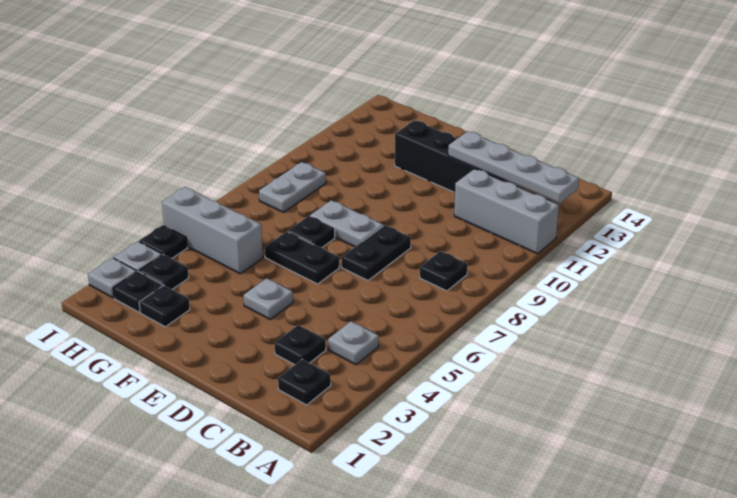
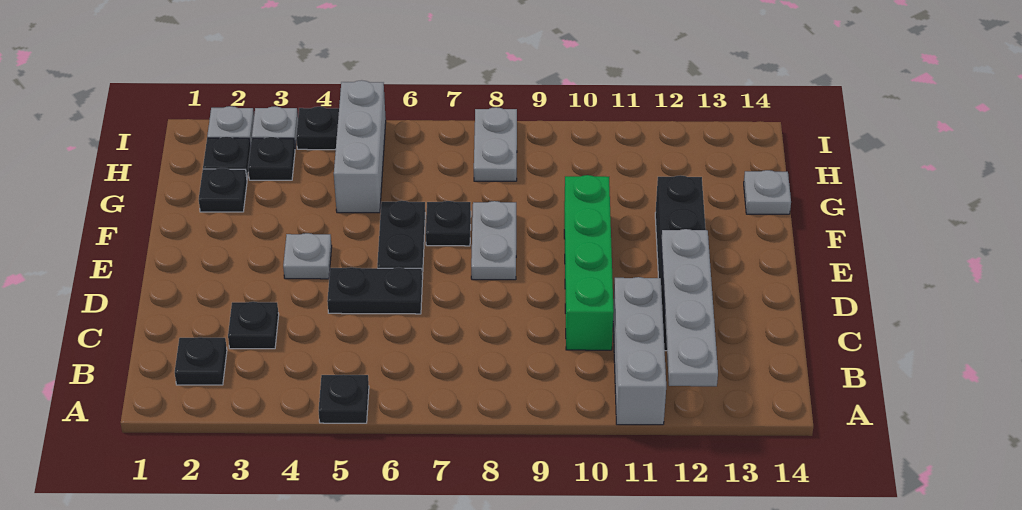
grey 1x1 plate [328,321,379,365] -> grey 1x1 plate moved to [744,170,791,214]
black 1x1 plate [420,251,468,291] -> black 1x1 plate moved to [319,375,369,423]
none -> green 1x4 brick [564,175,614,350]
black 1x2 plate [342,225,411,280] -> black 1x2 plate moved to [327,267,422,314]
grey 1x2 plate [259,162,326,212] -> grey 1x2 plate turned to [474,107,517,181]

